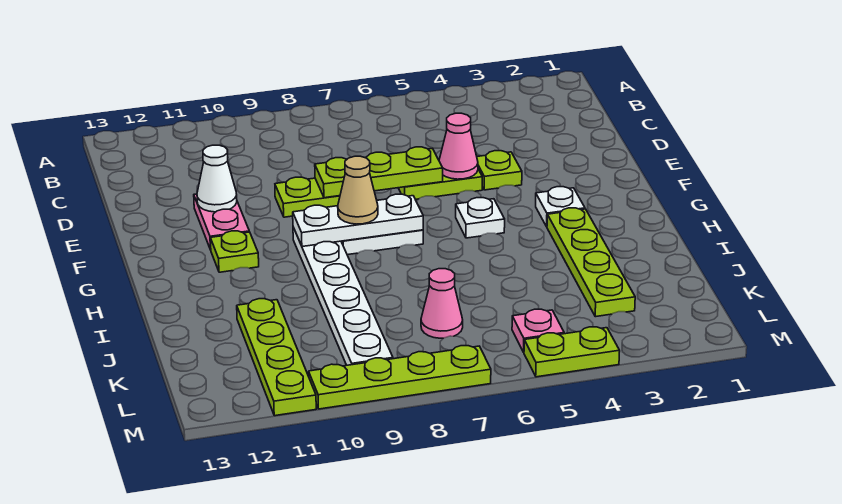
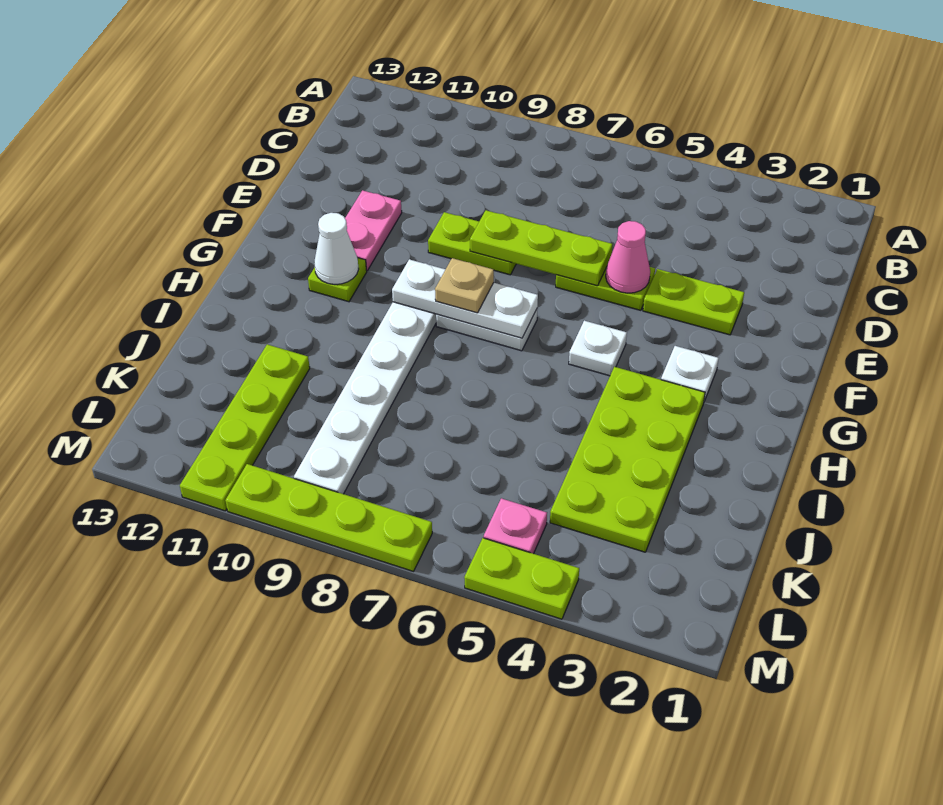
lime 1x1 plate [477,151,522,190] -> lime 1x2 plate [643,269,744,335]
white 1x1 cone [197,145,237,212] -> white 1x1 cone moved to [314,213,359,284]
tan 1x1 cone [338,156,378,224] -> tan 1x1 plate [435,258,494,313]
lime 1x4 plate [547,208,635,317] -> lime 2x4 plate [550,367,705,552]
pink 1x1 cone [421,269,463,338] -> none

